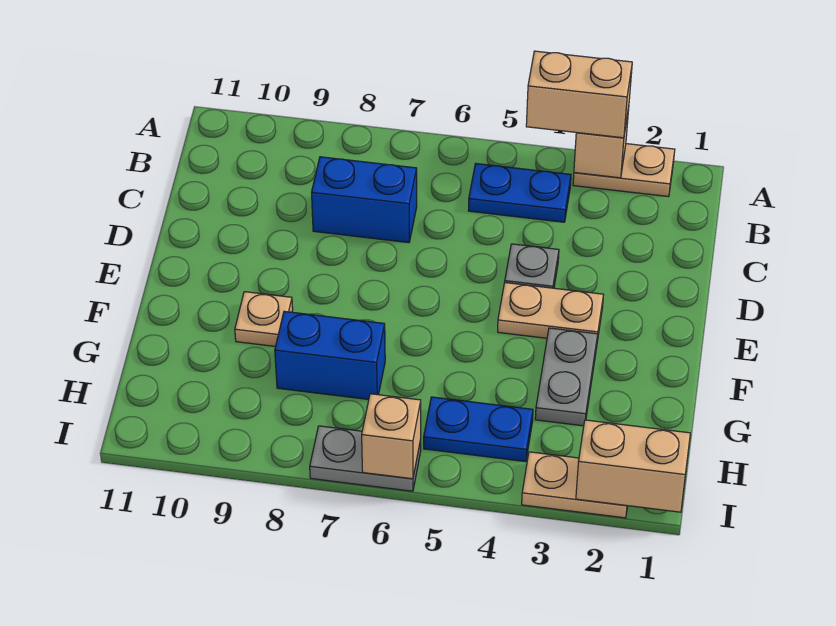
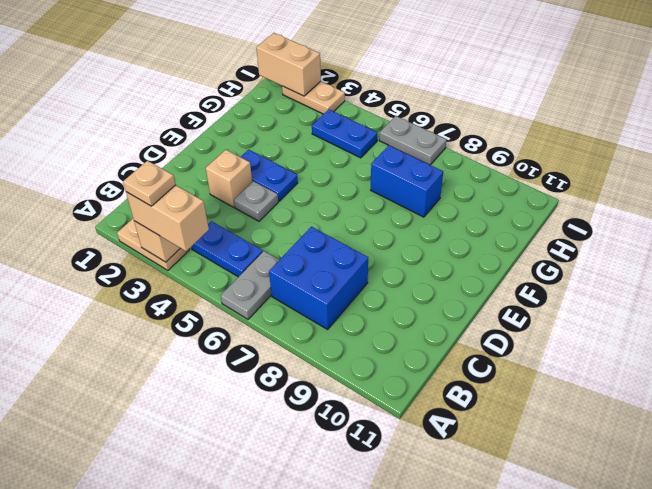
blue 1x2 brick [312,157,417,243] -> blue 2x2 brick [269,227,368,329]
tan 1x2 plate [498,283,604,341] -> blue 1x2 plate [241,150,298,201]
grey 1x2 plate [535,328,598,426] -> grey 1x2 plate moved to [221,251,279,319]
tan 1x1 plate [235,292,293,347] -> tan 1x1 plate moved to [123,161,175,206]
tan 1x1 brick [362,394,421,479] -> tan 1x1 brick moved to [206,150,252,207]

